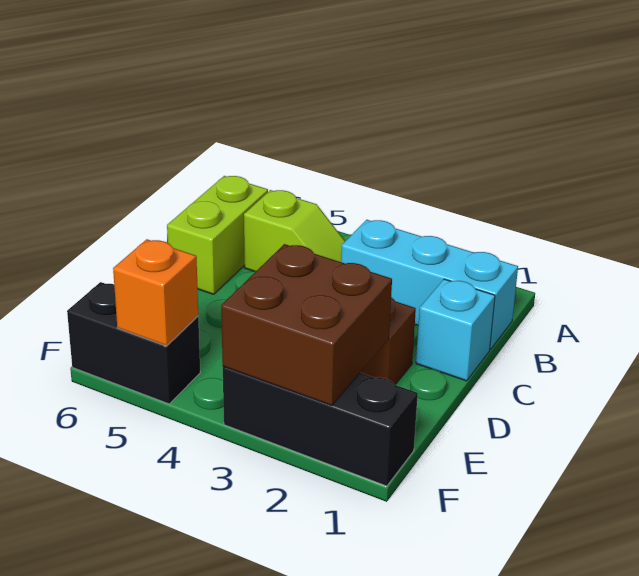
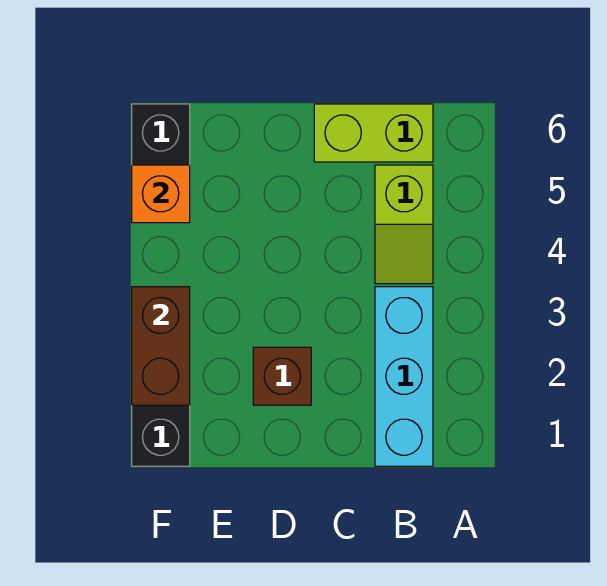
cyan 1x1 brick [416,279,495,381] -> none
brown 2x2 brick [221,244,392,406] -> brown 1x2 brick [132,287,190,405]

